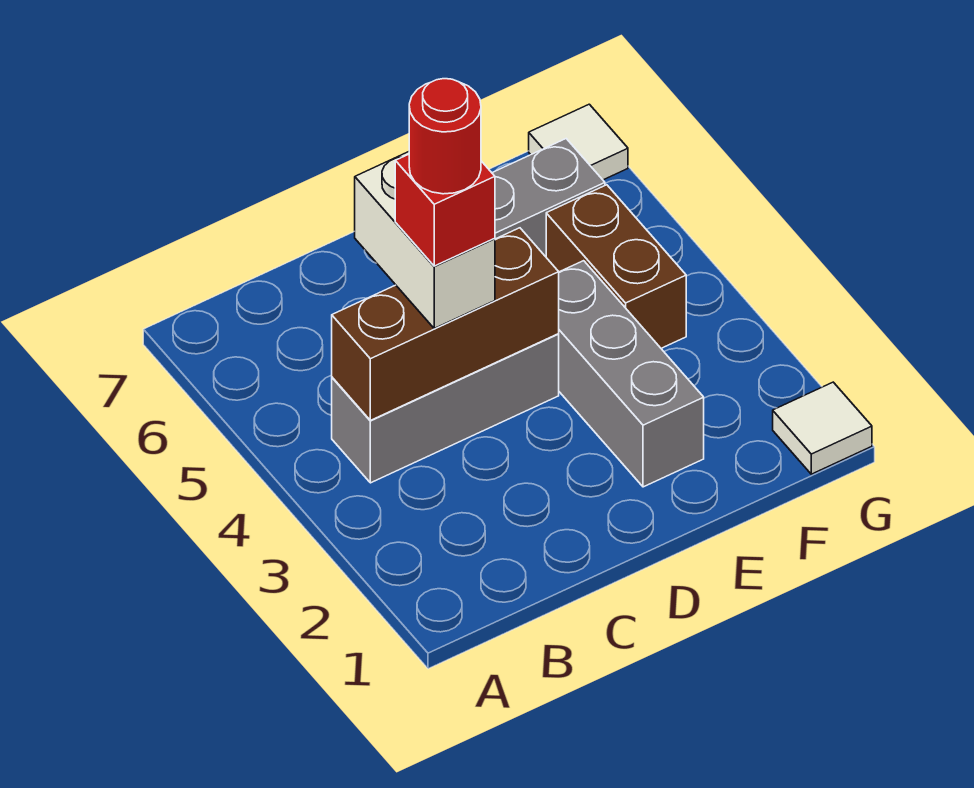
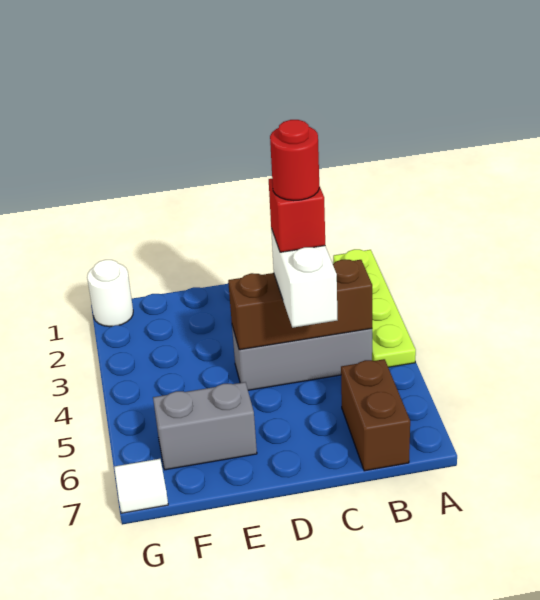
none -> lime 1x4 plate [333,249,416,367]
grey 1x3 brick [559,261,704,487] -> none
brown 1x2 brick [546,185,686,348] -> brown 1x2 brick moved to [341,359,410,471]
white 1x1 tile [773,382,872,474] -> white 1x1 round brick [87,260,133,327]

